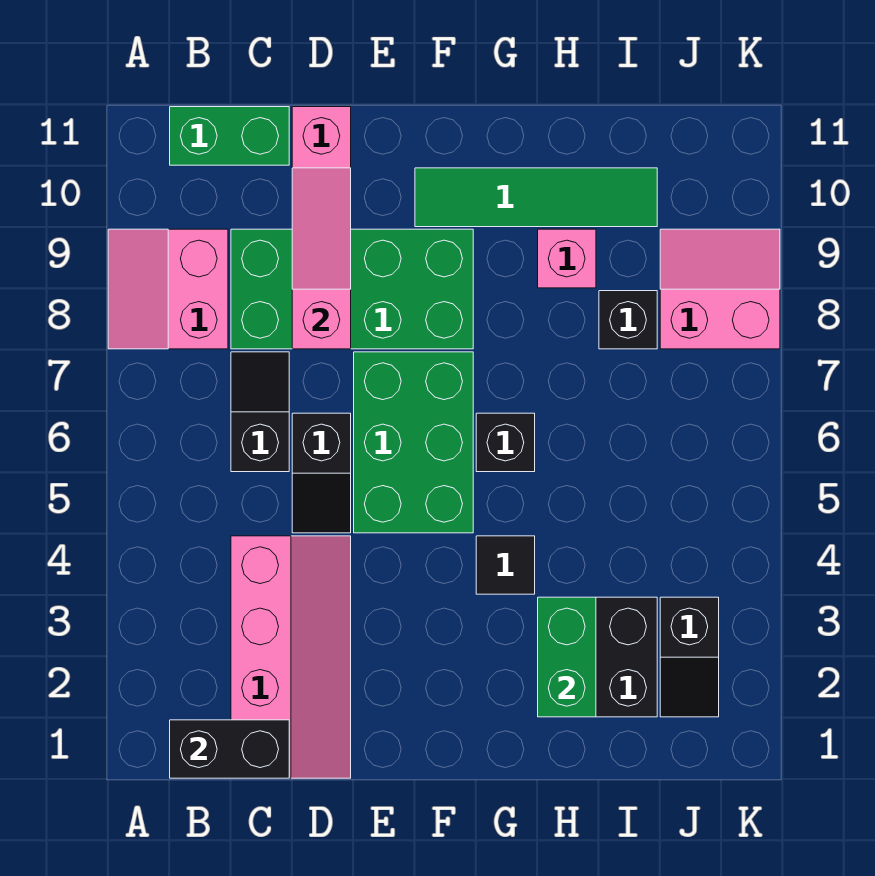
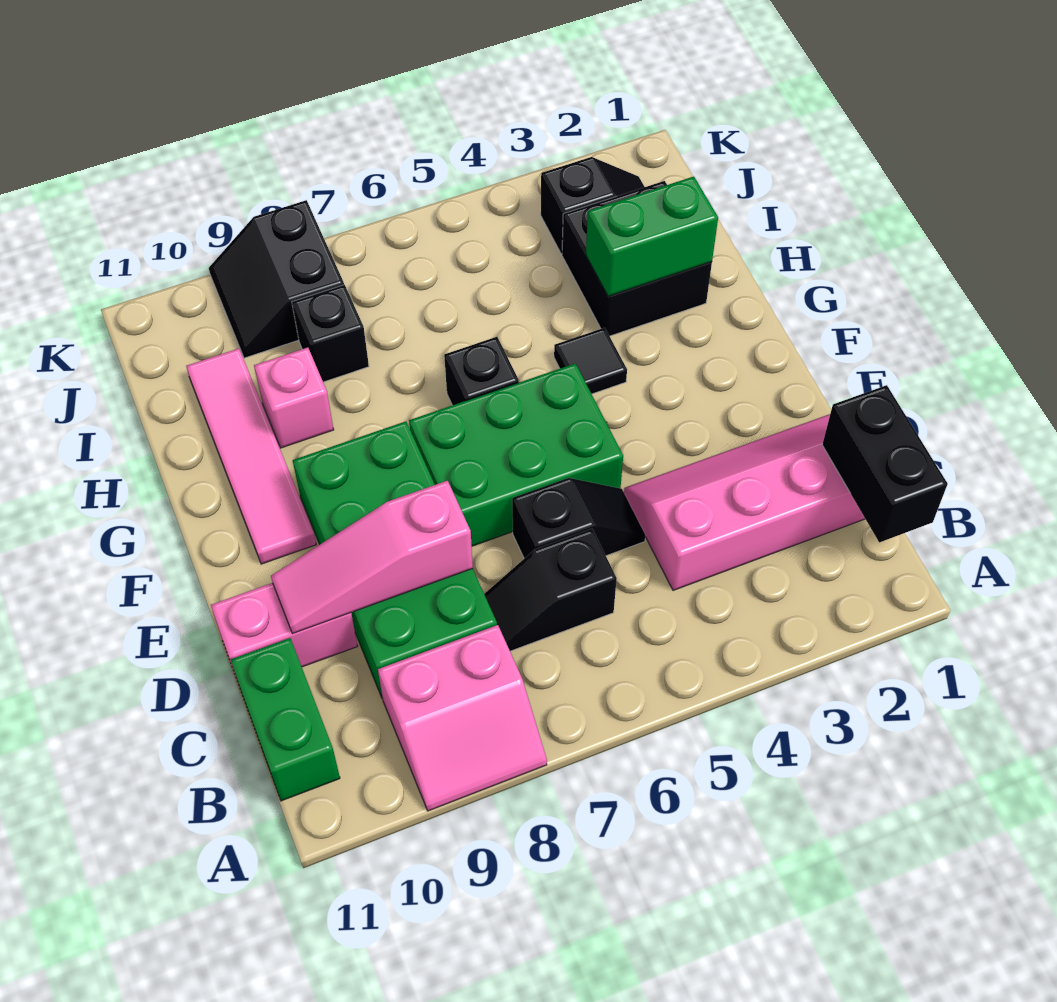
green 1x4 tile [415,168,657,227] -> pink 1x4 tile [186,349,316,564]
pink 2x2 slope [660,229,780,349] -> black 2x2 slope [209,200,344,358]

